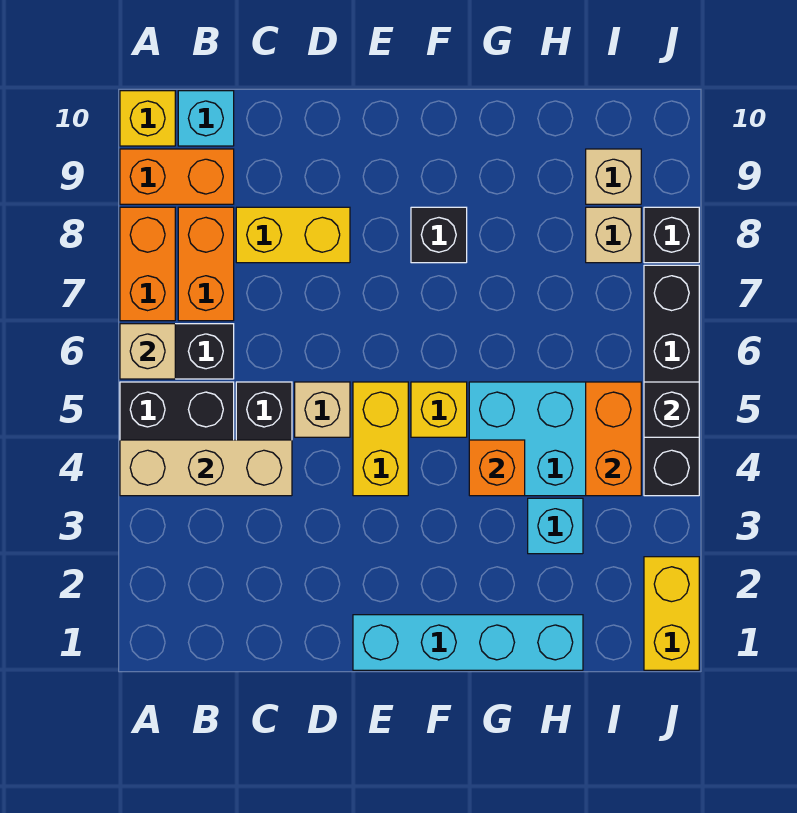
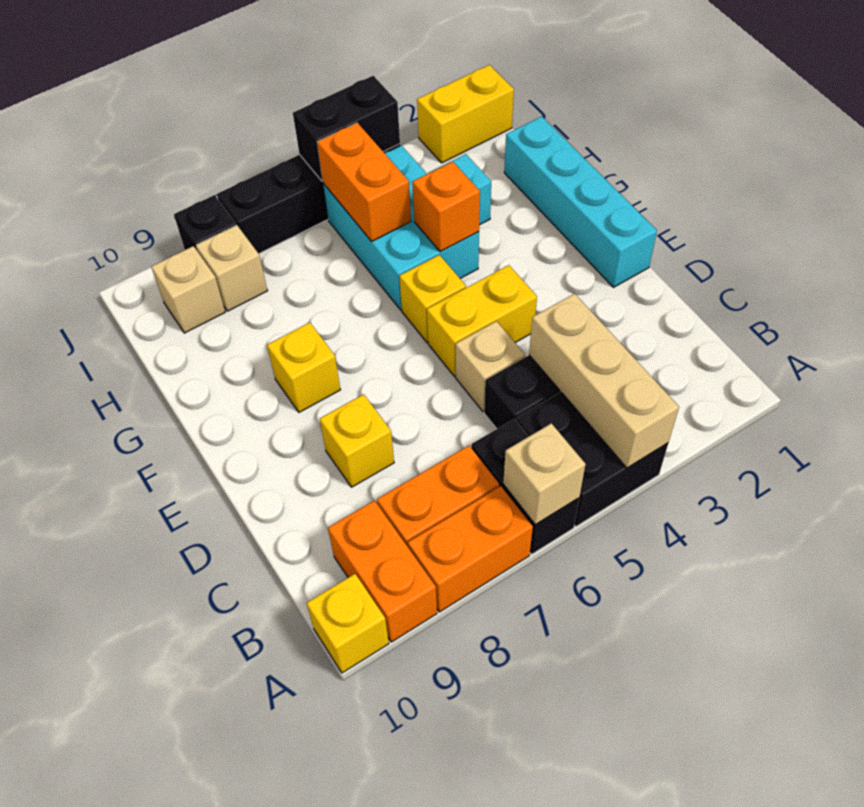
cyan 1x1 brick [178,91,234,146] -> none
yellow 1x2 brick [236,207,350,263] -> yellow 1x1 brick [320,394,394,487]
black 1x1 brick [411,207,467,263] -> yellow 1x1 brick [267,322,340,412]
orange 1x2 brick [586,382,641,496] -> orange 1x2 brick turned to [317,123,411,241]
black 1x1 brick [644,382,699,437] -> black 1x2 brick [293,76,400,181]

